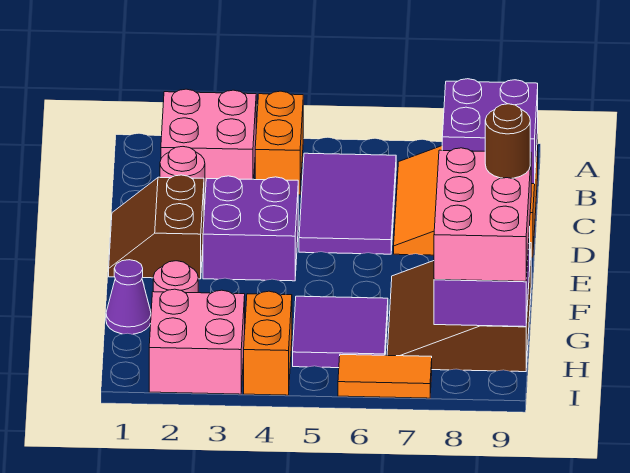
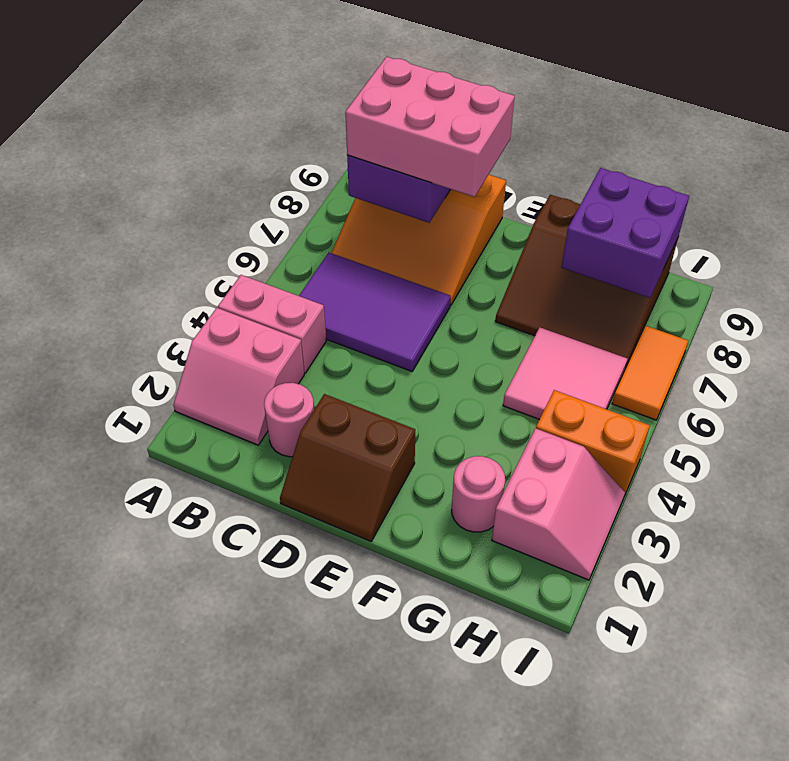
pink 2x2 brick [161,89,256,193] -> pink 2x2 slope [173,308,304,445]
orange 1x2 brick [255,91,303,195] -> pink 1x2 brick [218,275,326,373]
purple 2x2 brick [203,176,298,281] -> none
pink 2x3 brick [434,148,531,281] -> pink 2x3 brick moved to [345,57,515,197]
brown 1x1 round brick [485,104,530,178] -> none
purple 1x1 cone [106,260,151,334] -> none
purple 2x2 tile [293,296,388,368] -> pink 2x2 tile [503,328,627,419]
pink 2x2 brick [149,289,245,394] -> pink 2x2 slope [492,428,625,580]

